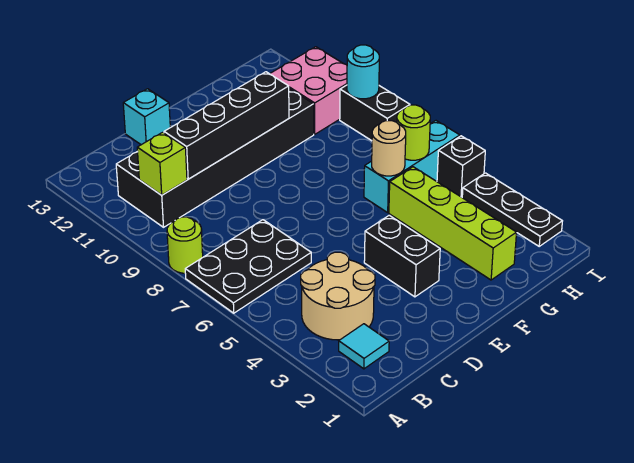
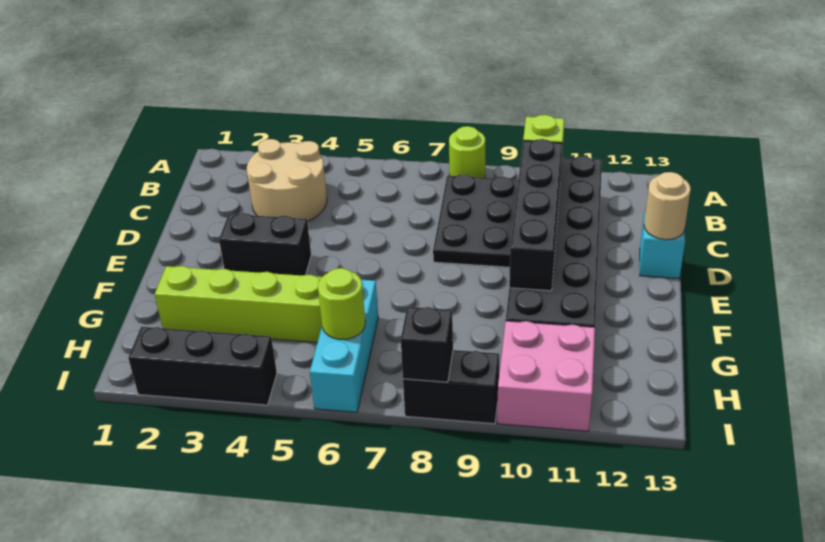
black 2x3 plate [185,220,311,313] -> black 2x3 plate moved to [433,174,518,267]
cyan 1x1 tile [339,324,389,369] -> none
tan 1x1 round brick [372,121,406,176] -> tan 1x1 round brick moved to [644,172,691,240]
black 1x3 plate [462,173,562,246] -> black 1x3 brick [128,327,277,405]
black 1x1 brick [437,136,485,197] -> black 1x1 brick moved to [401,307,453,382]
cyan 1x1 round brick [347,45,379,99] -> none

